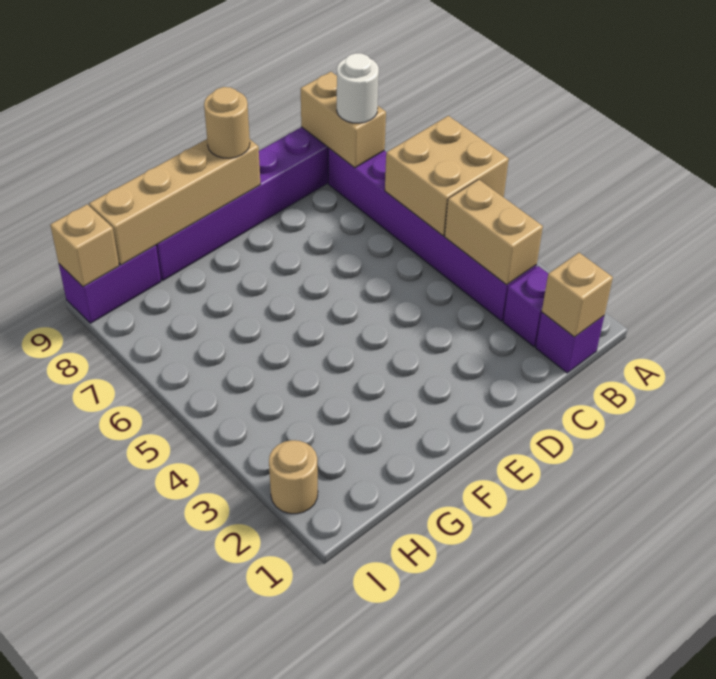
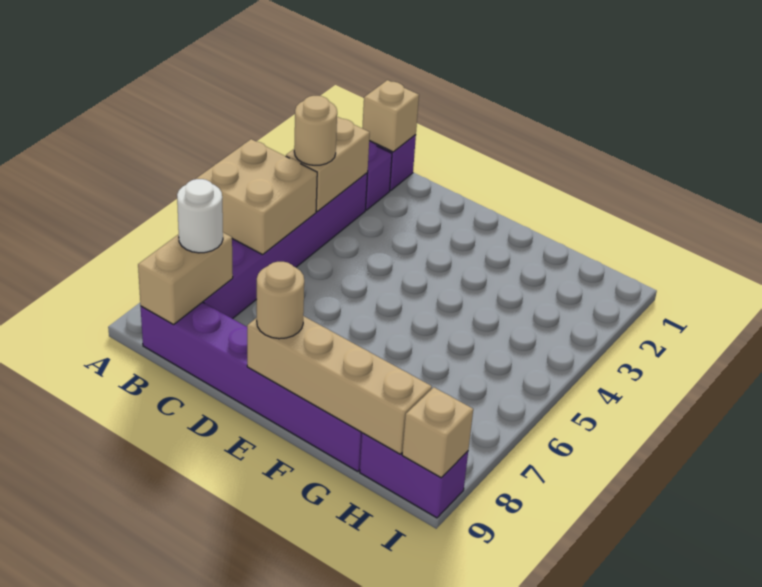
tan 1x1 round brick [269,440,318,514] -> tan 1x1 round brick moved to [294,96,337,165]

